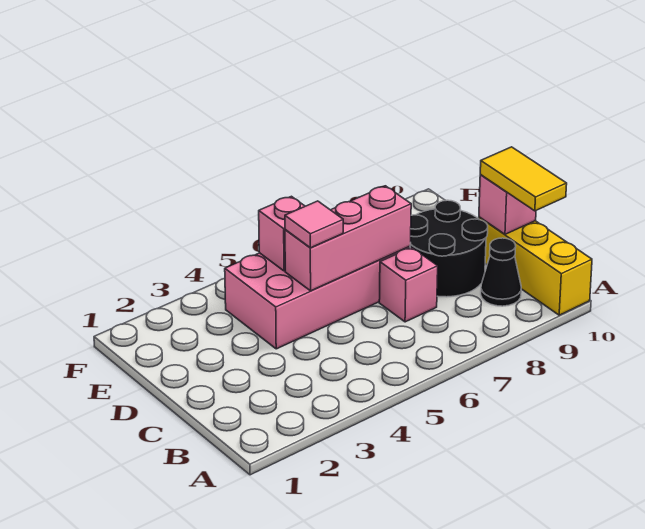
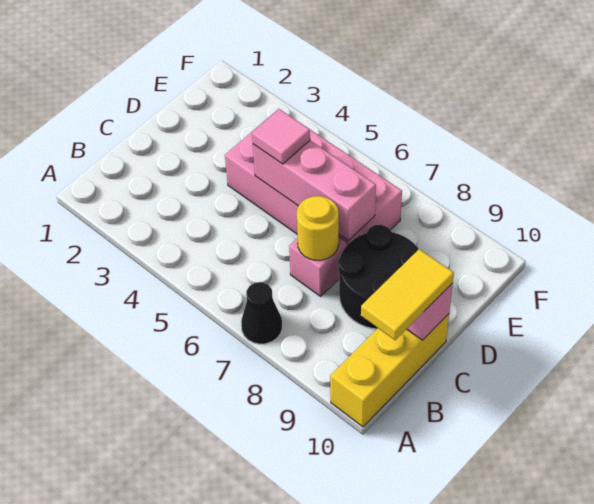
black 1x1 cone [481,238,521,306] -> black 1x1 cone moved to [241,282,282,344]
none -> yellow 1x1 round brick [297,196,339,260]
pink 1x1 brick [259,196,305,271] -> none

